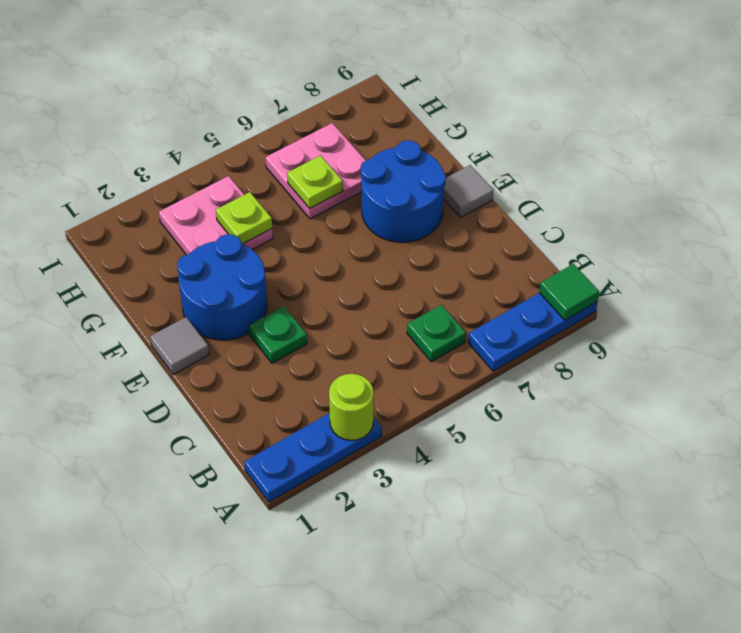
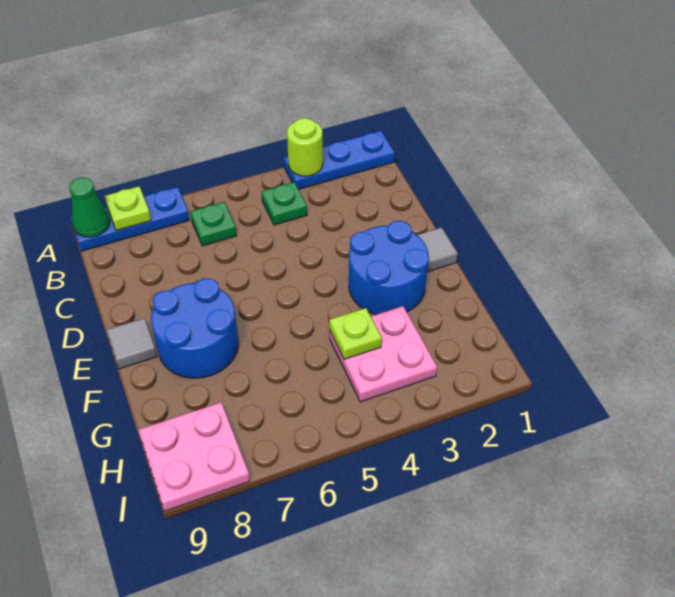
green 1x1 tile [539,264,599,320] -> green 1x1 cone [69,178,110,237]
green 1x1 plate [249,306,307,363] -> green 1x1 plate moved to [262,182,307,225]
pink 2x2 plate [265,123,366,219] -> pink 2x2 plate moved to [139,402,250,511]
lime 1x1 plate [287,156,343,208] -> lime 1x1 plate moved to [105,186,151,231]

